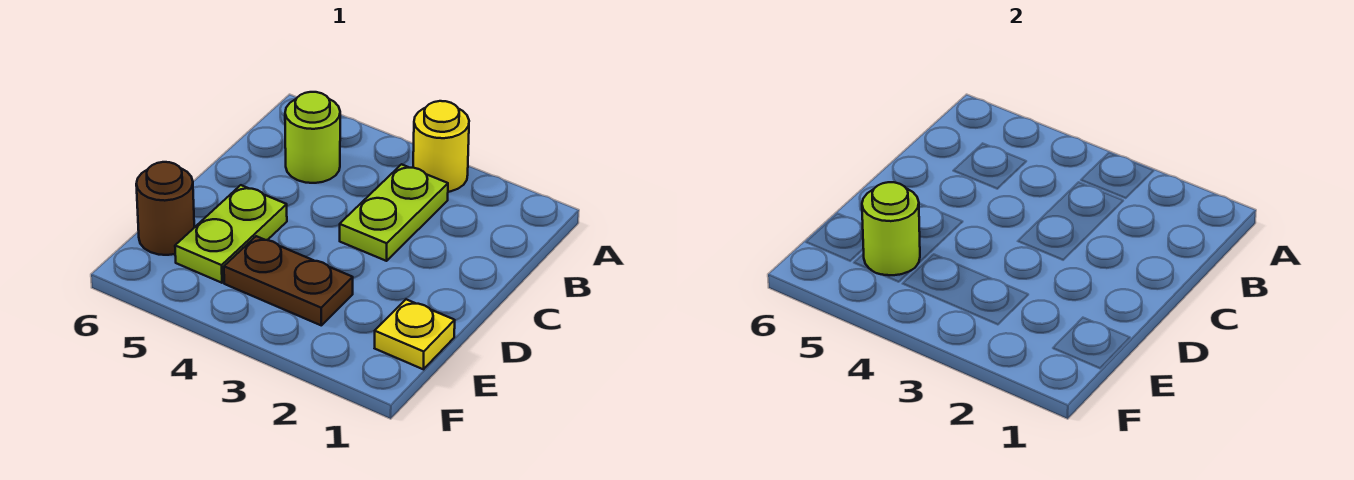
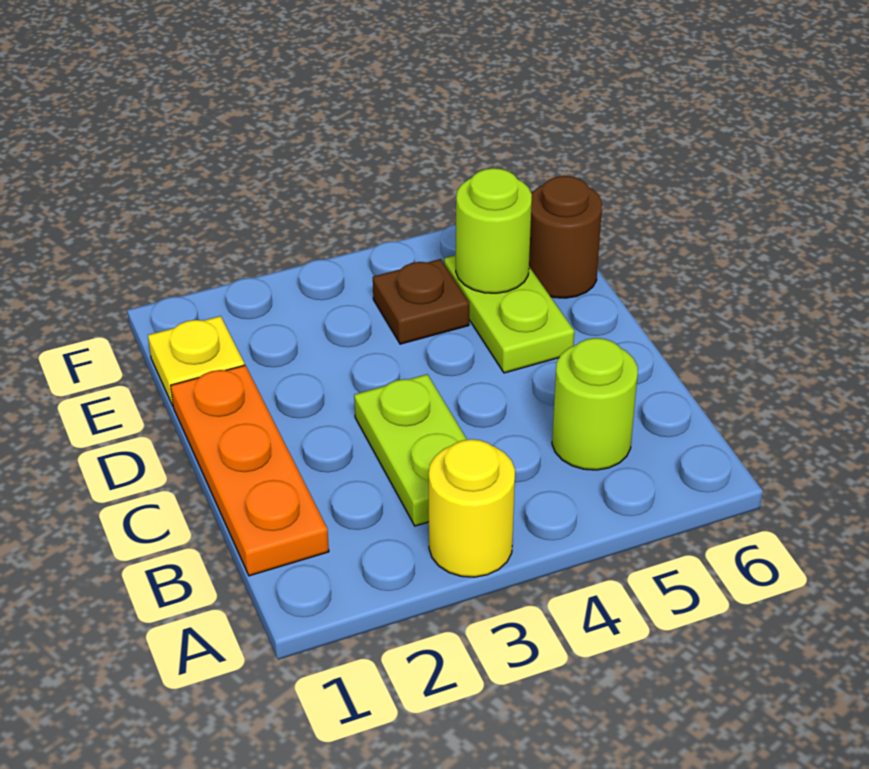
none -> orange 1x3 plate [171,365,329,576]
brown 1x2 plate [224,236,353,325] -> brown 1x1 plate [373,259,469,344]

